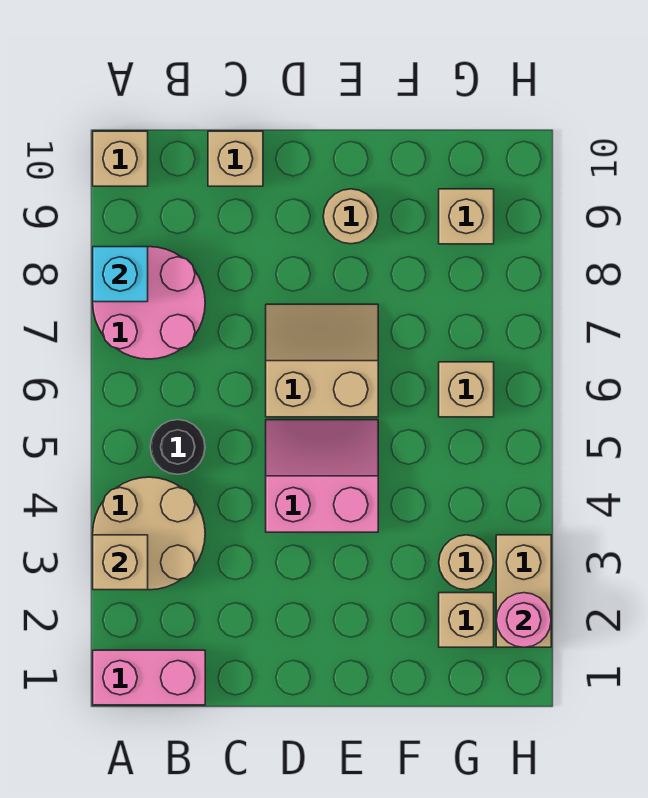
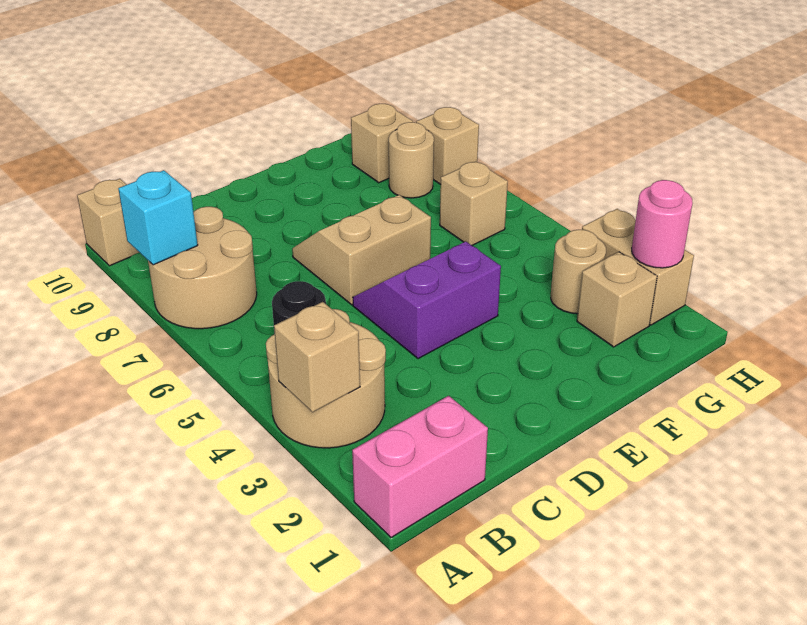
pink 2x2 round brick [93,247,205,359] -> tan 2x2 round brick [148,207,257,329]
tan 1x1 brick [208,131,263,186] -> tan 1x1 brick moved to [416,107,479,185]
pink 2x2 slope [266,420,378,532] -> purple 2x2 slope [353,242,501,359]
tan 1x1 round brick [323,189,378,244] -> tan 1x1 round brick moved to [389,122,434,198]

